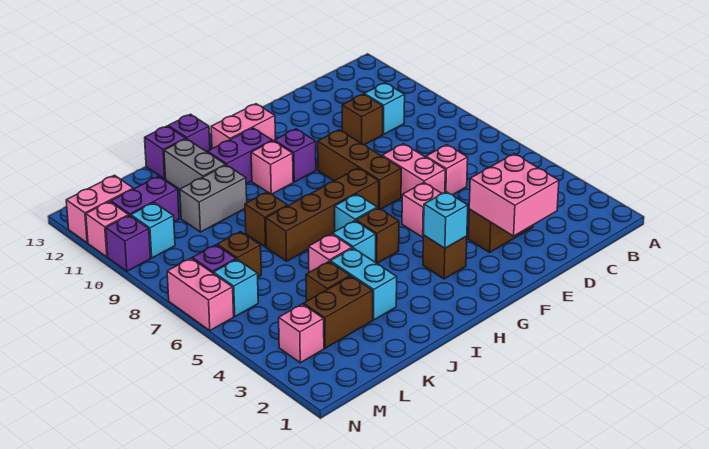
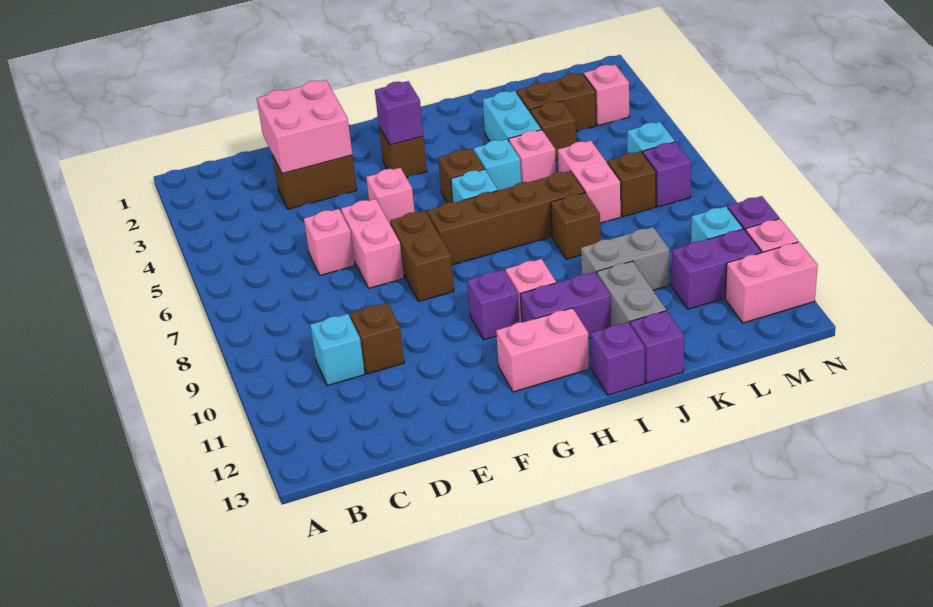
brown 1x3 brick [318,130,401,209] -> brown 1x2 brick [390,211,454,301]
cyan 1x1 brick [423,192,468,248] -> purple 1x1 brick [375,81,423,145]
pink 1x2 brick [167,258,234,330] -> pink 1x2 brick moved to [558,140,621,223]

